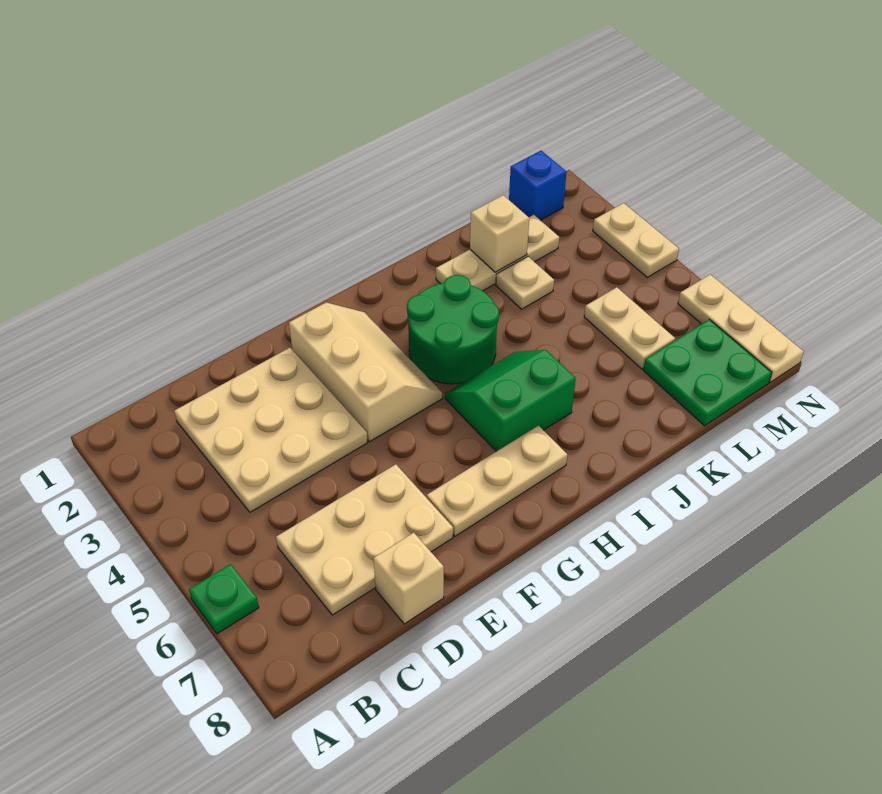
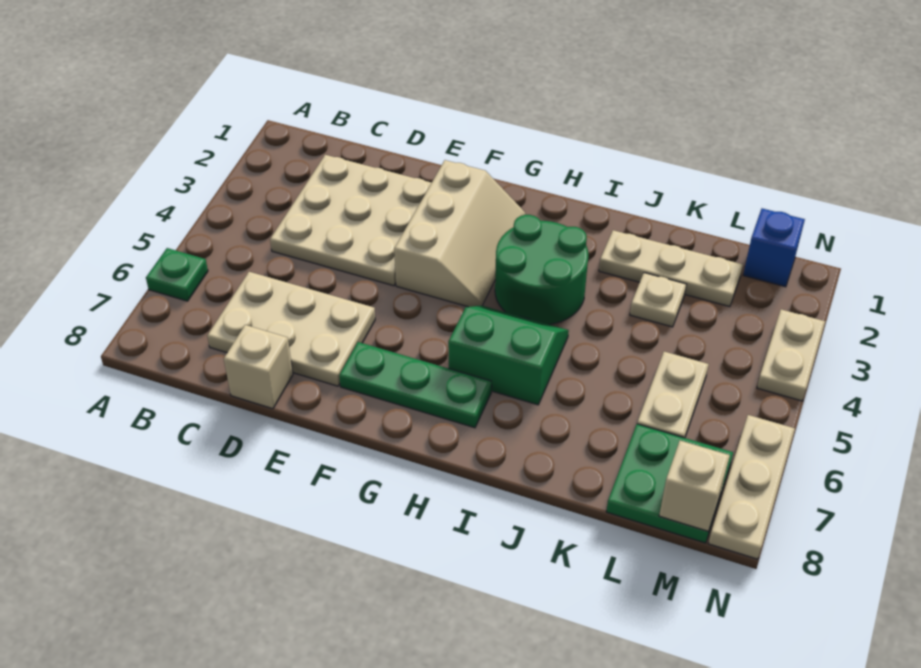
tan 1x3 plate [427,426,567,536] -> green 1x3 plate [339,342,492,428]
tan 1x1 brick [470,195,529,272] -> tan 1x1 brick moved to [659,441,730,531]

